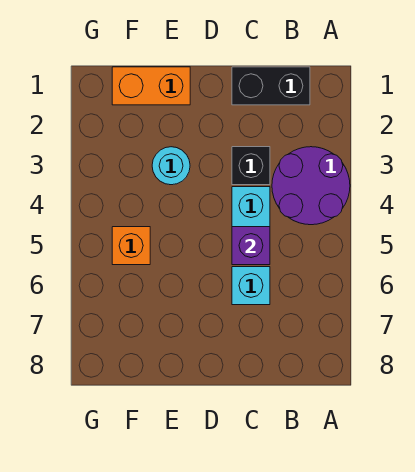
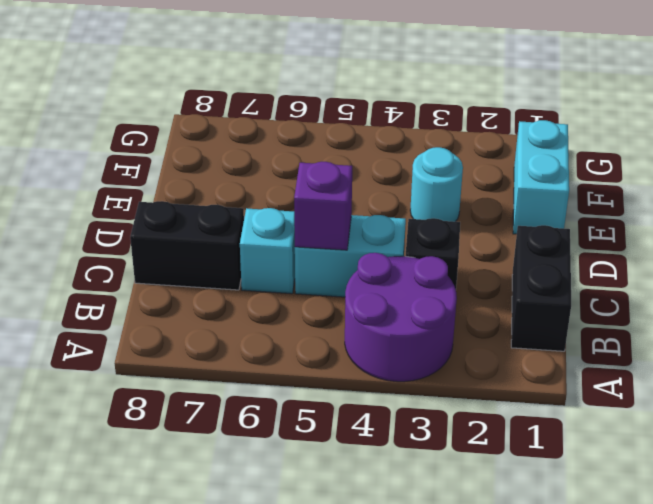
none -> black 1x2 brick [130,201,244,290]
orange 1x2 brick [112,67,190,105] -> cyan 1x2 brick [513,120,569,234]
orange 1x1 brick [112,227,150,265] -> none

